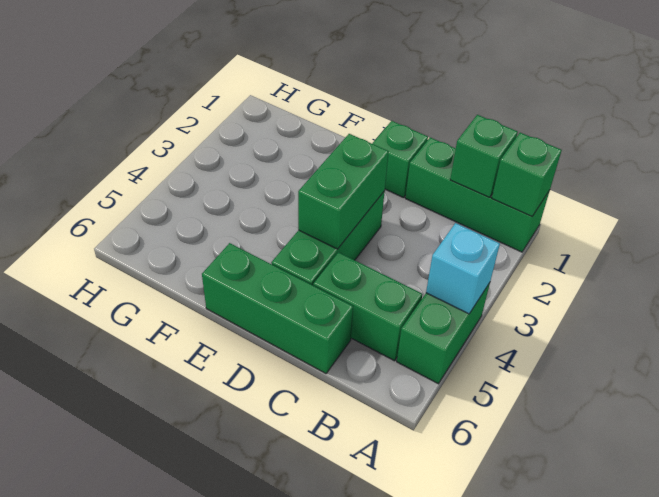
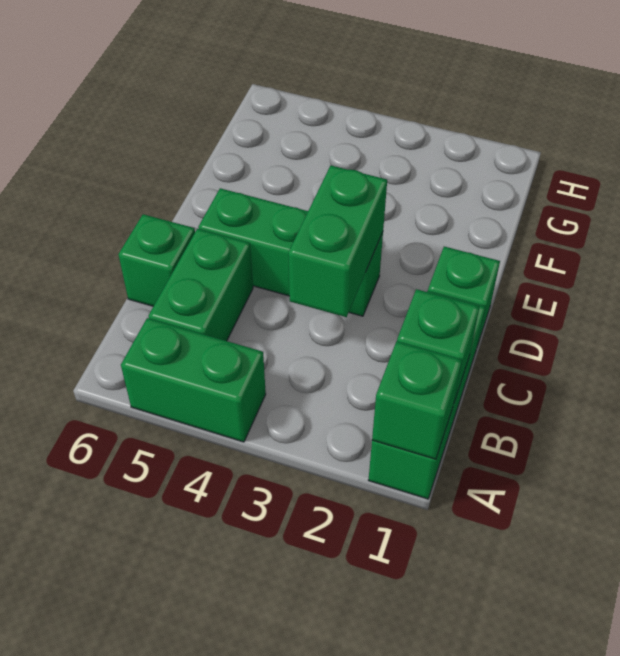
cyan 1x1 brick [426,223,500,314] -> none
green 1x3 brick [202,243,353,373] -> green 1x1 brick [118,214,195,306]
green 1x2 brick [298,134,389,249] -> green 1x2 brick turned to [288,166,387,317]

